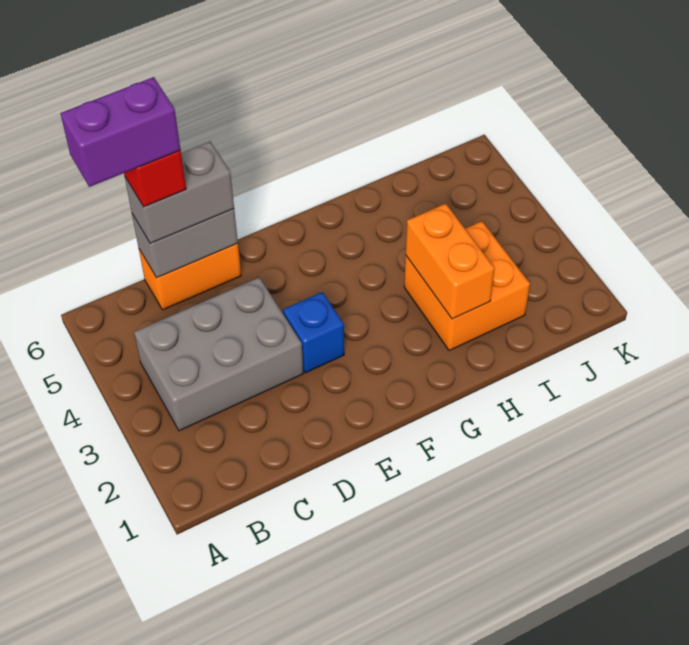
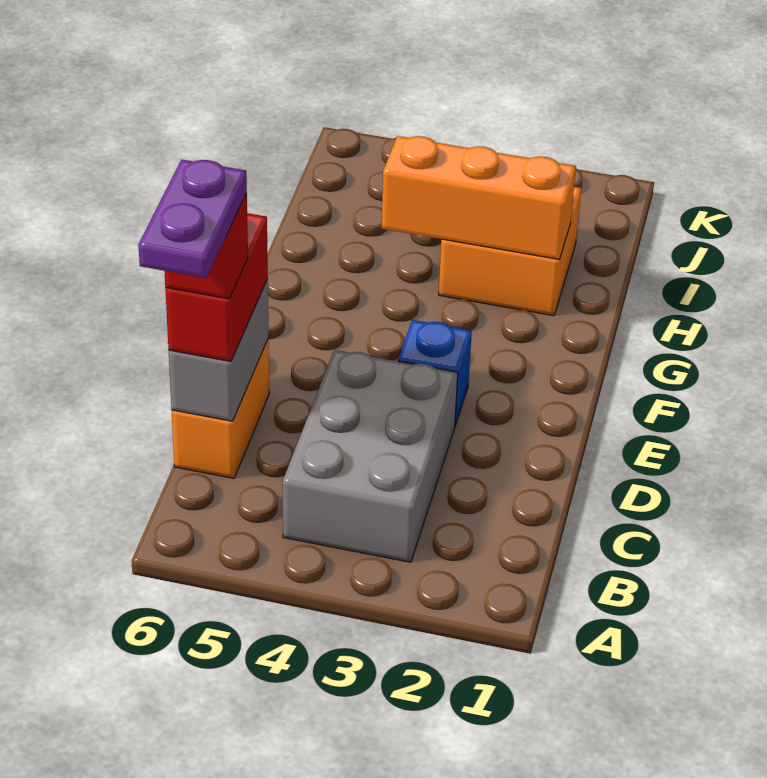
purple 1x2 brick [60,77,181,187] -> purple 1x2 plate [138,160,247,278]
grey 1x2 brick [125,142,234,243] -> red 1x2 brick [165,213,268,361]
orange 1x2 brick [406,204,495,319] -> orange 1x3 brick [382,136,576,259]

